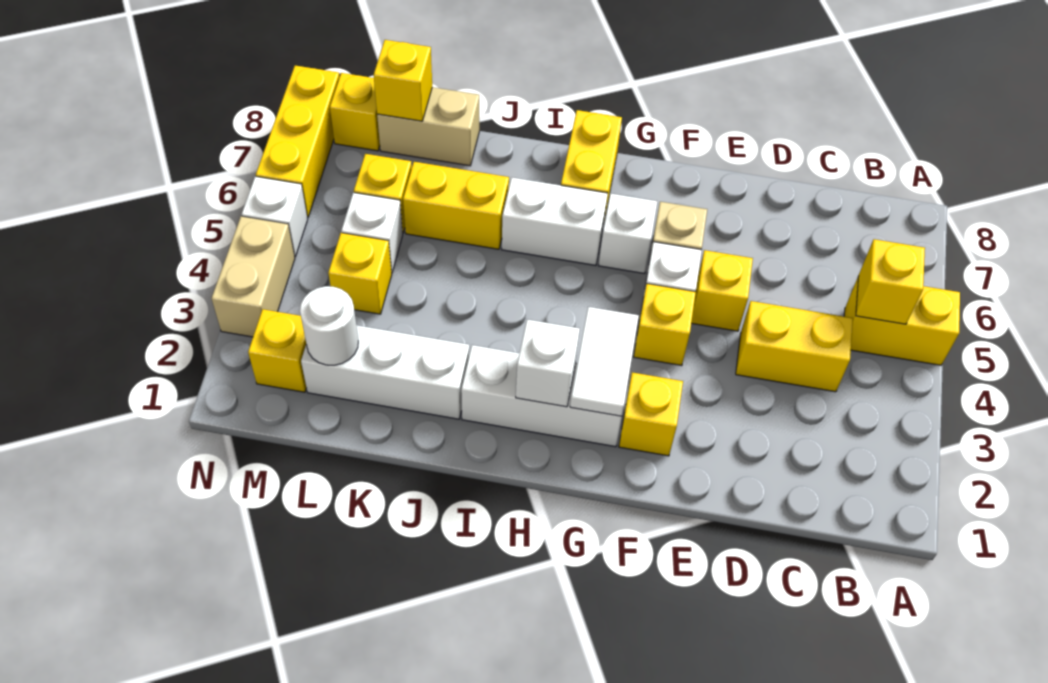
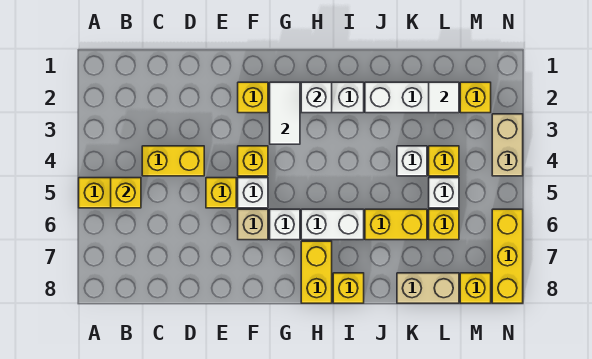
white 1x1 round brick [300,286,358,365] -> white 1x1 tile [429,82,459,113]
yellow 1x1 brick [374,40,432,121] -> yellow 1x1 brick moved to [333,273,364,303]
white 1x1 brick [242,176,308,257] -> white 1x1 brick moved to [397,146,427,176]

